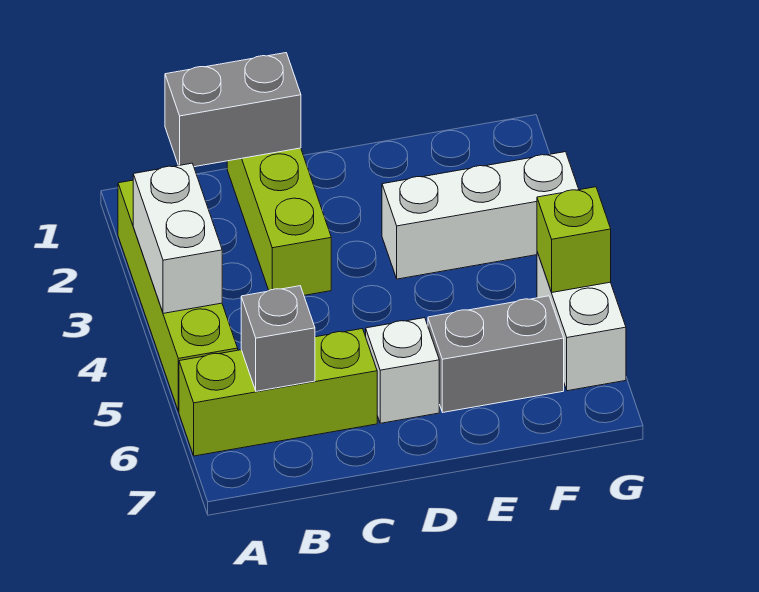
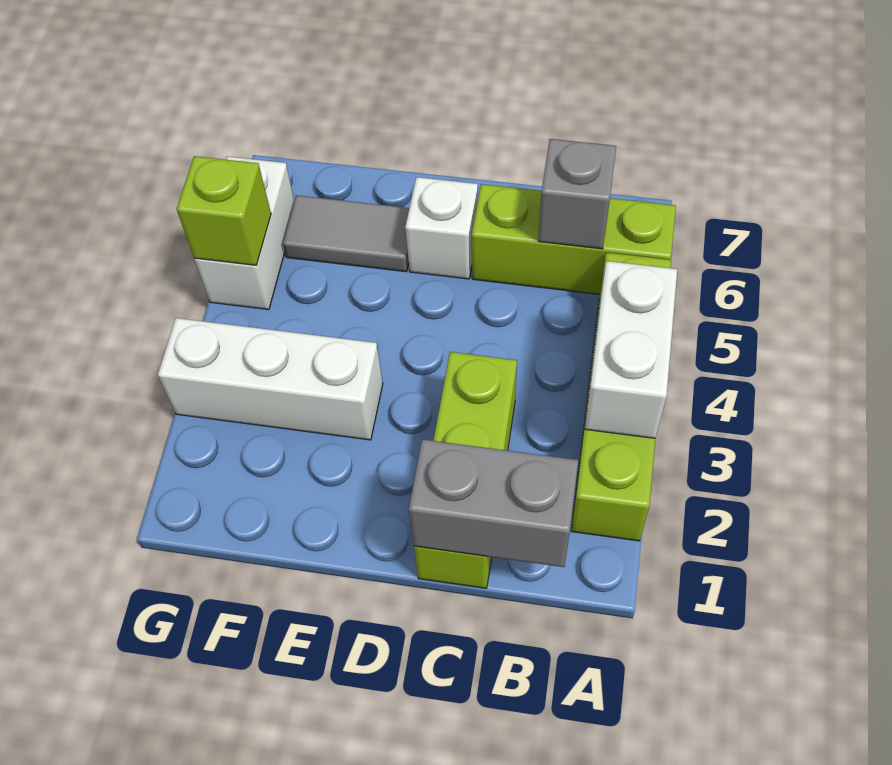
grey 1x2 brick [428,296,564,412] -> grey 1x2 tile [283,195,409,272]

